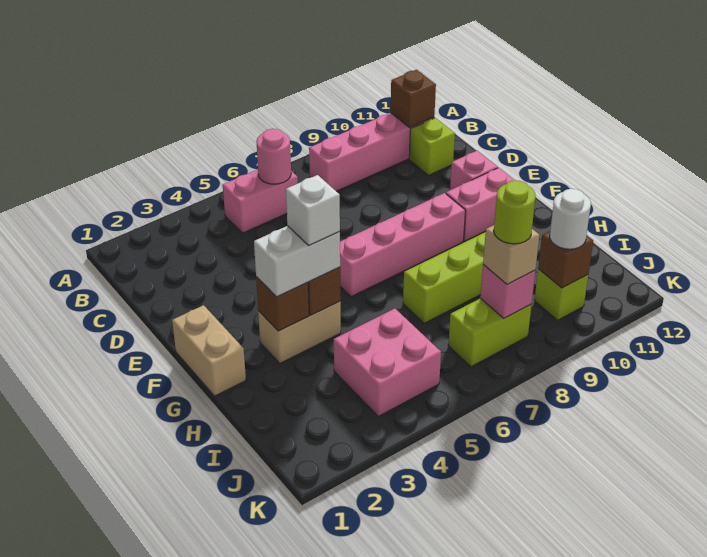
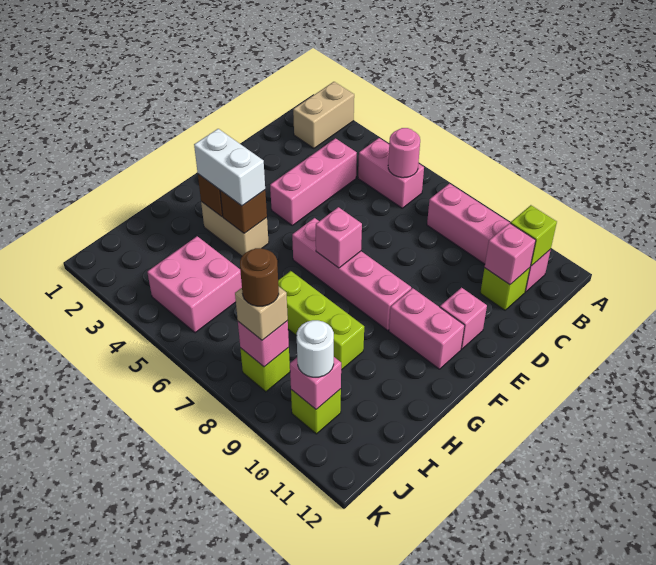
brown 1x1 brick [391,70,436,127] -> lime 1x1 brick [511,205,557,266]
none -> pink 1x3 brick [270,138,357,225]
none -> pink 1x1 brick [485,223,536,285]
tan 1x2 brick [172,305,246,396] -> tan 1x2 brick moved to [293,82,354,148]
none -> pink 1x1 brick [316,207,362,268]
white 1x1 brick [286,175,340,245] -> none
lime 1x2 brick [448,298,532,367] -> lime 1x1 brick [240,347,290,392]
lime 1x1 round brick [494,180,536,244] -> brown 1x1 round brick [240,248,279,306]
brown 1x1 brick [538,231,593,288] -> pink 1x1 brick [290,357,341,409]

